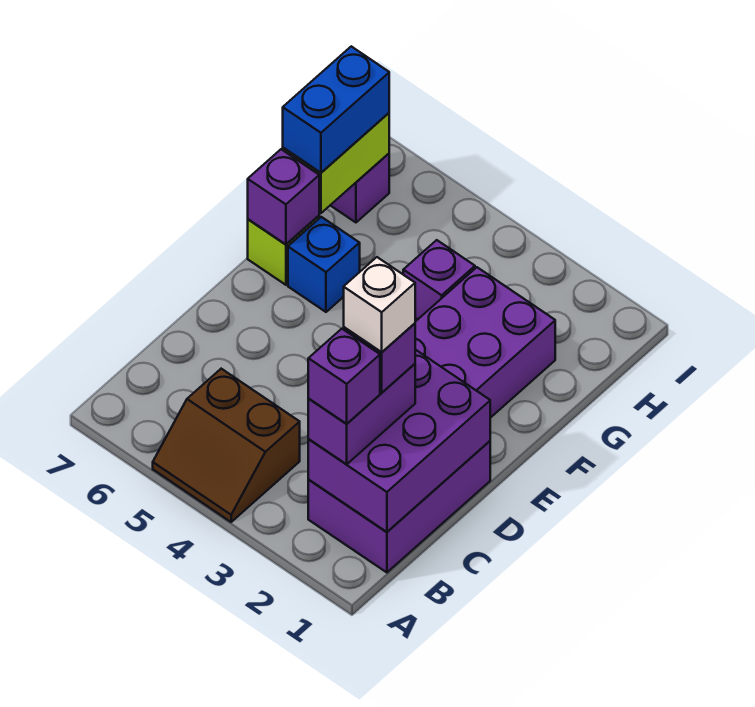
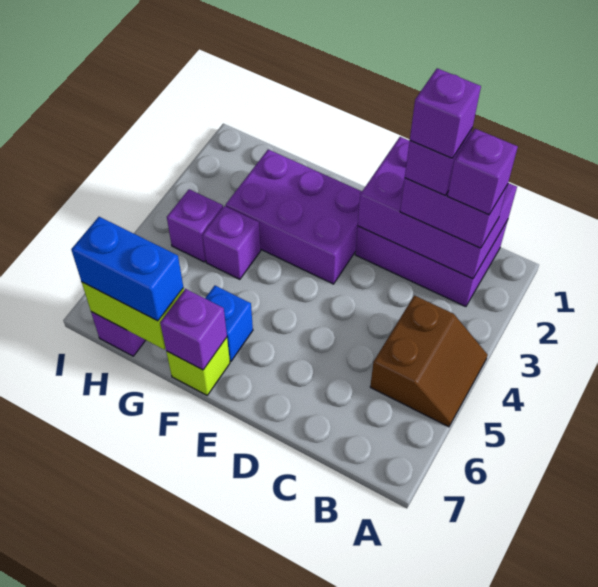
white 1x1 brick [344,257,415,352] -> purple 1x1 brick [410,68,481,158]
none -> purple 1x1 brick [167,189,223,262]

